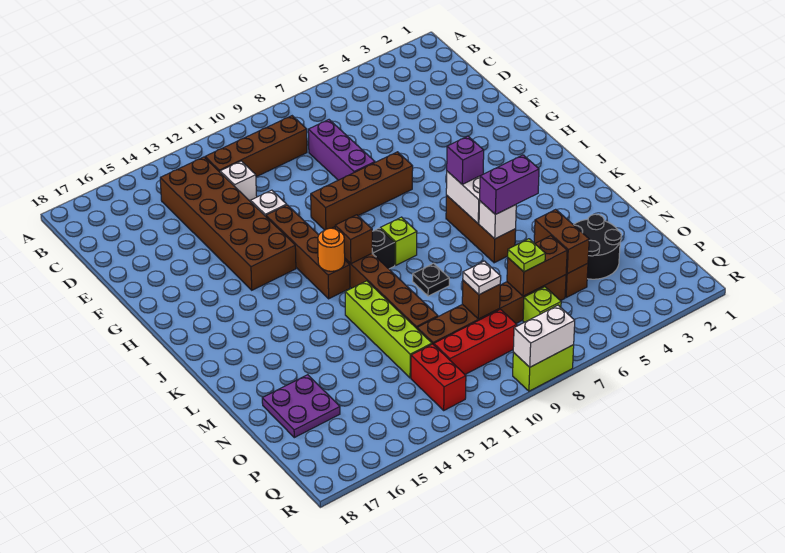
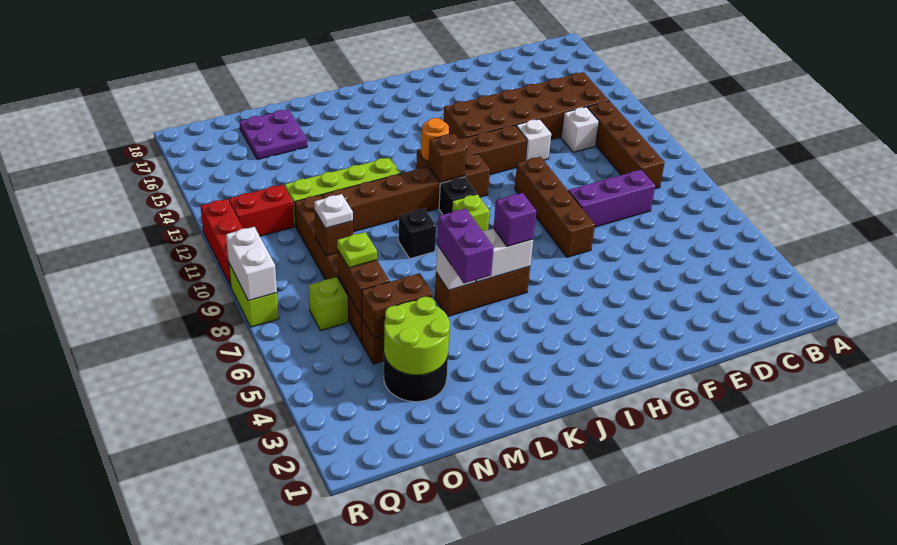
black 1x1 plate [413,263,449,296] -> black 1x1 brick [398,208,436,259]
none -> lime 2x2 round brick [384,297,450,375]
red 1x3 brick [434,309,517,374] -> red 1x3 brick moved to [201,199,243,286]

